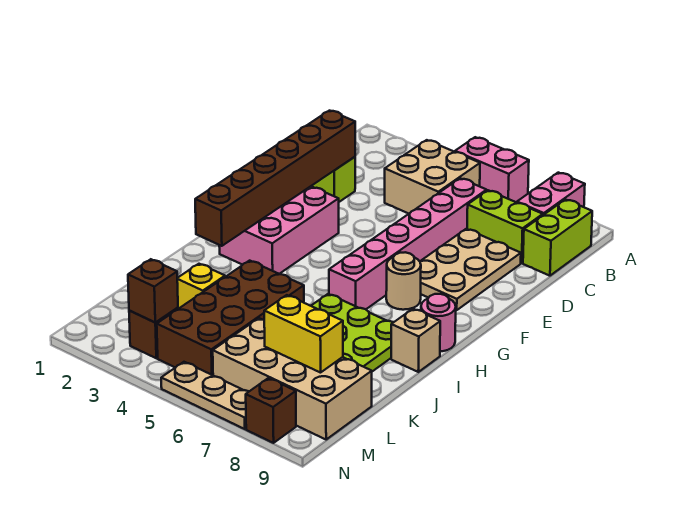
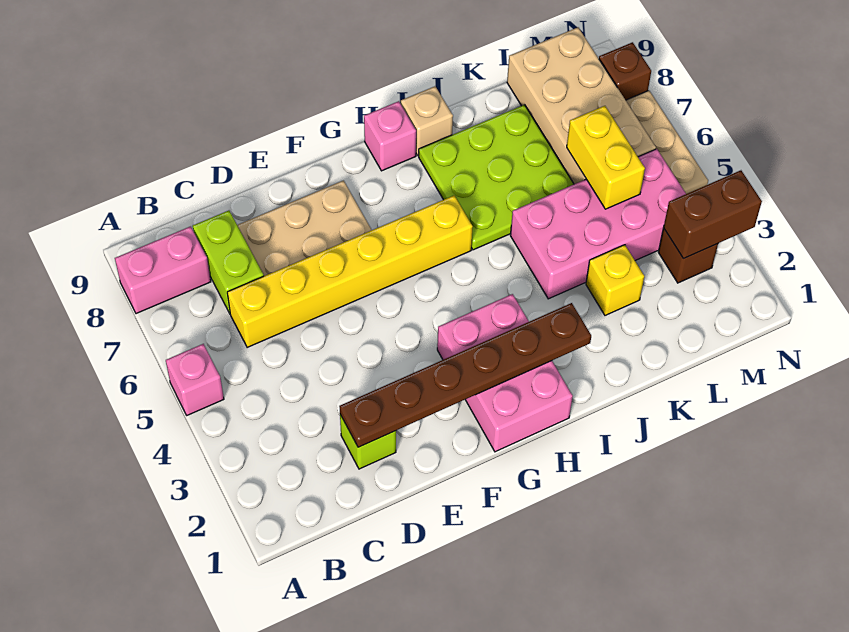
pink 1x2 brick [455,137,529,203] -> pink 1x1 brick [166,344,224,415]
tan 2x2 brick [385,140,480,214] -> none
lime 1x2 brick [523,199,592,276] -> none
pink 1x6 brick [329,178,487,309] -> yellow 1x6 brick [227,196,473,348]
brown 1x6 brick [195,111,355,246] -> brown 1x6 plate [339,303,591,447]
pink 2x3 brick [219,186,339,274] -> pink 2x3 brick turned to [437,294,573,452]
tan 1x1 round brick [386,252,421,310] -> none
pink 1x1 round brick [421,294,456,351] -> pink 1x1 brick [364,101,416,171]
brown 2x4 brick [157,261,304,375] -> pink 2x4 brick [510,149,686,299]
yellow 1x2 brick [264,295,343,373] -> yellow 1x2 brick moved to [567,106,645,209]
brown 1x1 brick [128,259,178,323] -> brown 1x2 brick [664,170,762,258]

